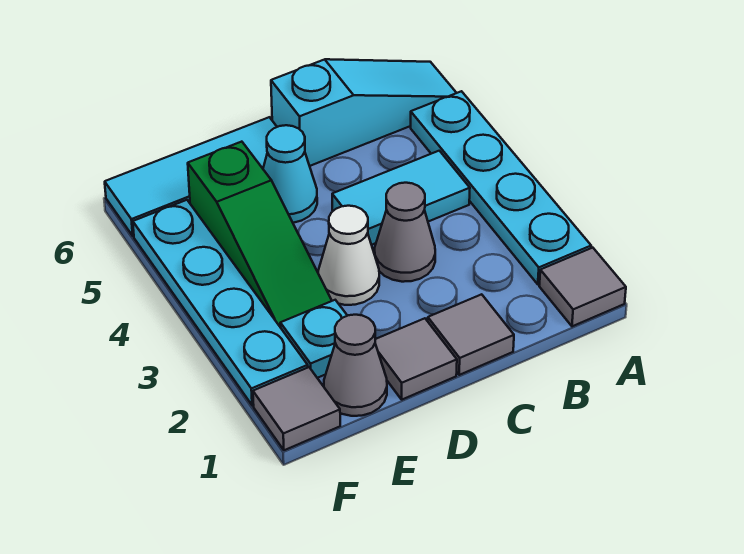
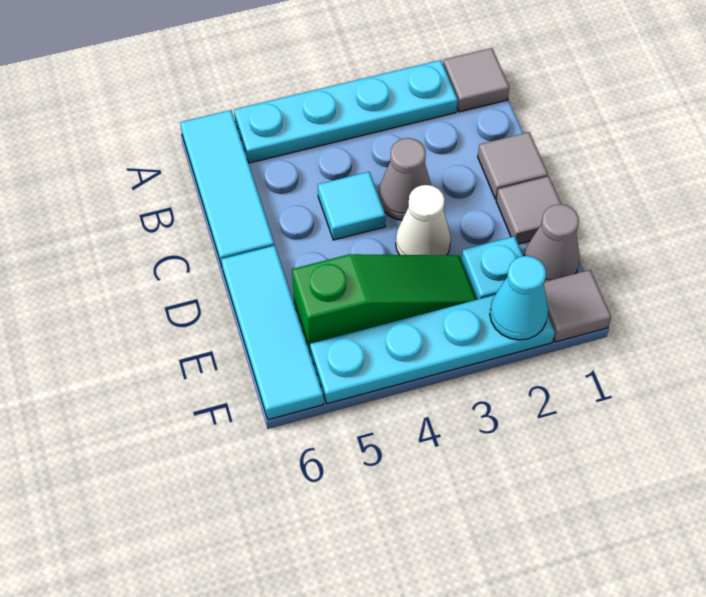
cyan 1x3 slope [271,59,456,166] -> cyan 1x3 tile [180,110,275,266]
cyan 1x2 tile [332,151,470,245] -> cyan 1x1 tile [318,172,386,240]
cyan 1x1 cone [263,125,317,223] -> cyan 1x1 cone moved to [490,256,548,340]

